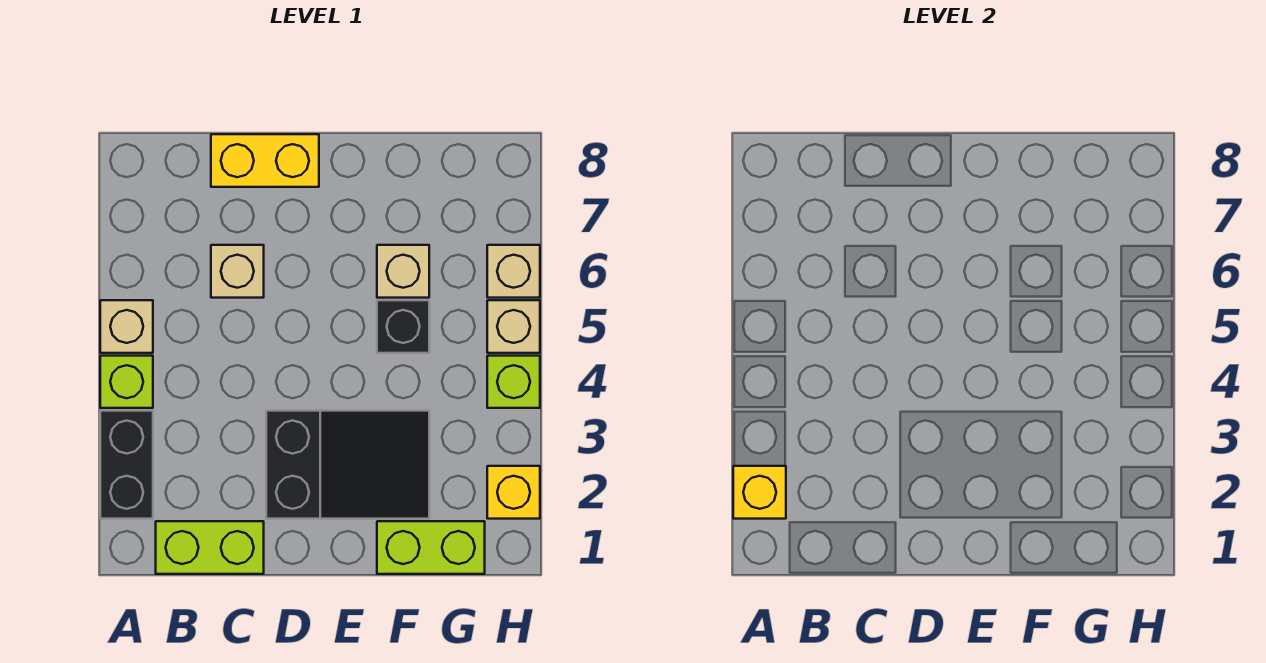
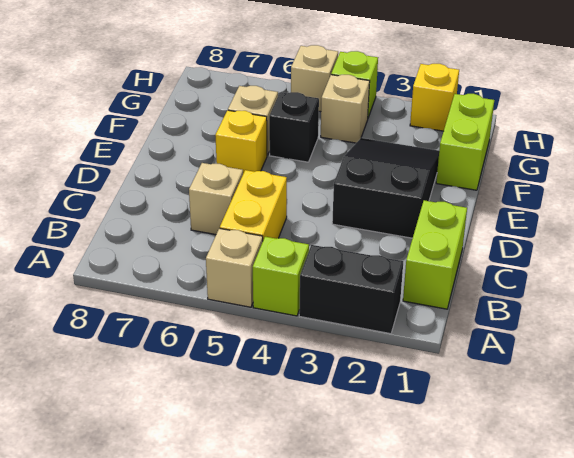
yellow 1x1 brick [733,466,786,519] -> yellow 1x1 brick moved to [215,110,267,174]
yellow 1x2 brick [211,134,319,187] -> yellow 1x2 brick moved to [220,170,287,239]
tan 1x1 brick [487,245,540,298] -> tan 1x1 brick moved to [321,75,370,143]

